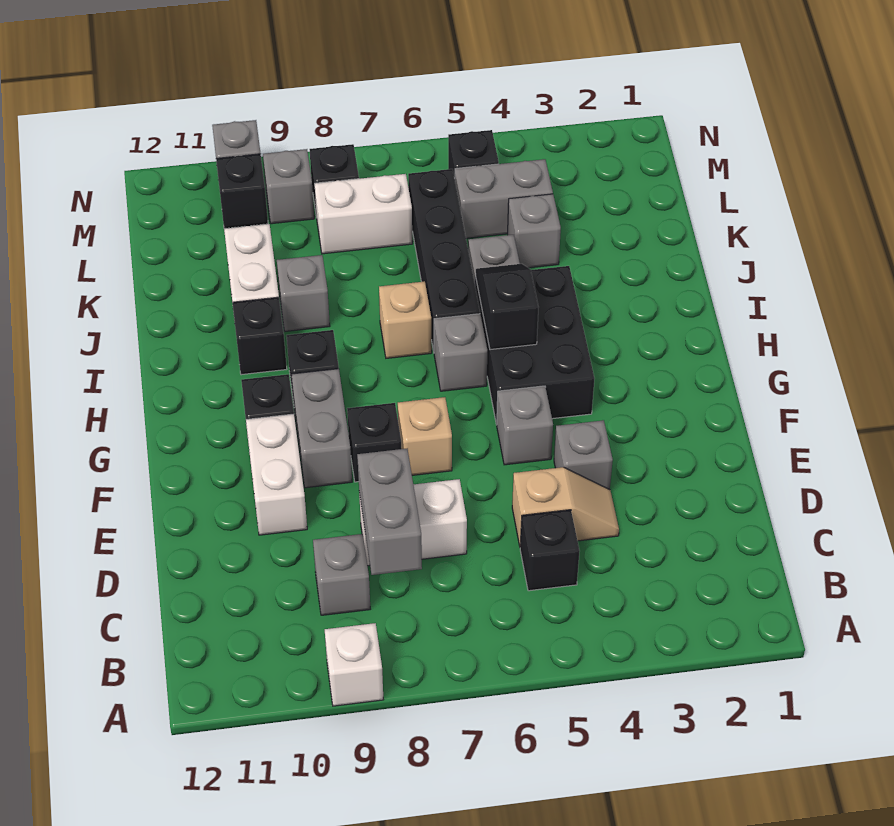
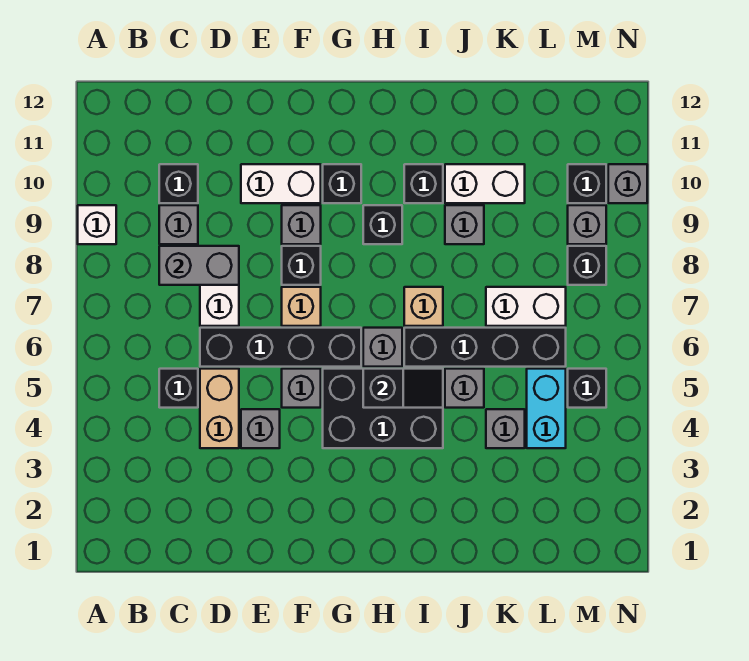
none -> black 1x1 brick [159,164,198,203]
tan 1x2 slope [512,467,619,546] -> tan 1x2 brick [200,369,239,448]
none -> black 1x4 brick [200,328,361,367]
grey 1x2 brick [291,369,352,488] -> grey 1x1 brick [282,205,321,244]
grey 1x2 brick [455,159,553,238] -> cyan 1x2 brick [527,369,566,448]
white 1x2 brick [314,174,412,254] -> white 1x2 brick turned to [486,287,566,326]

